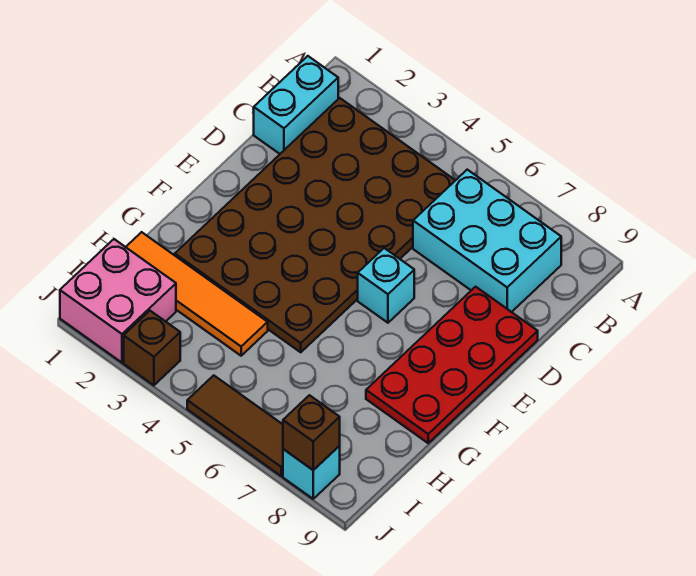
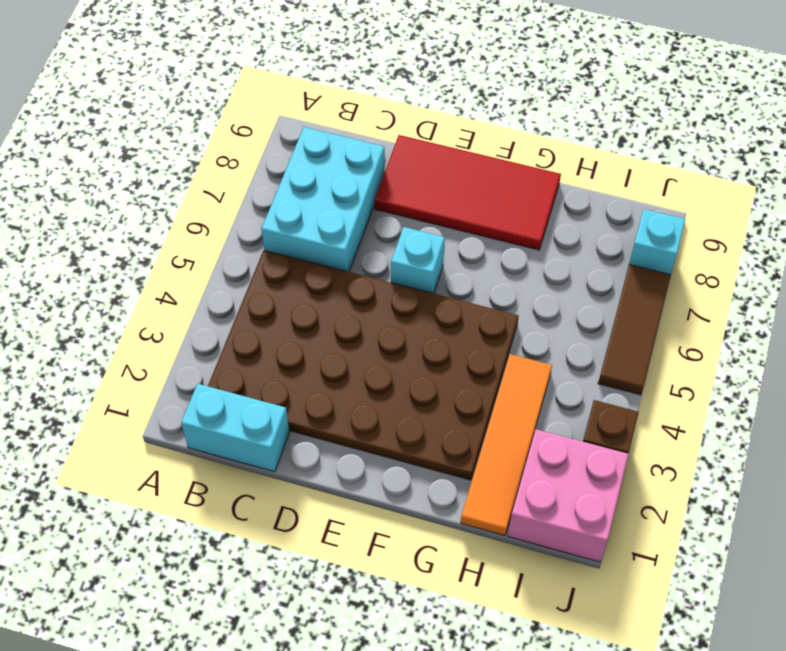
red 2x4 plate [366,287,538,443] -> red 2x4 tile [375,135,561,250]
brown 1x1 brick [283,395,340,470] -> none

